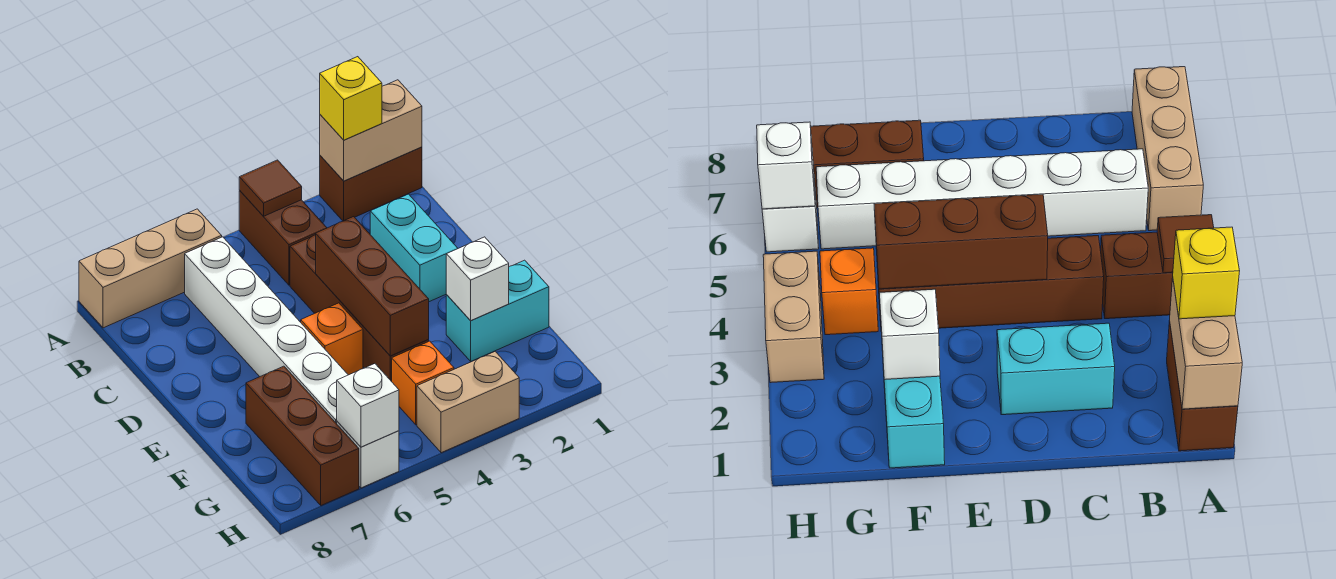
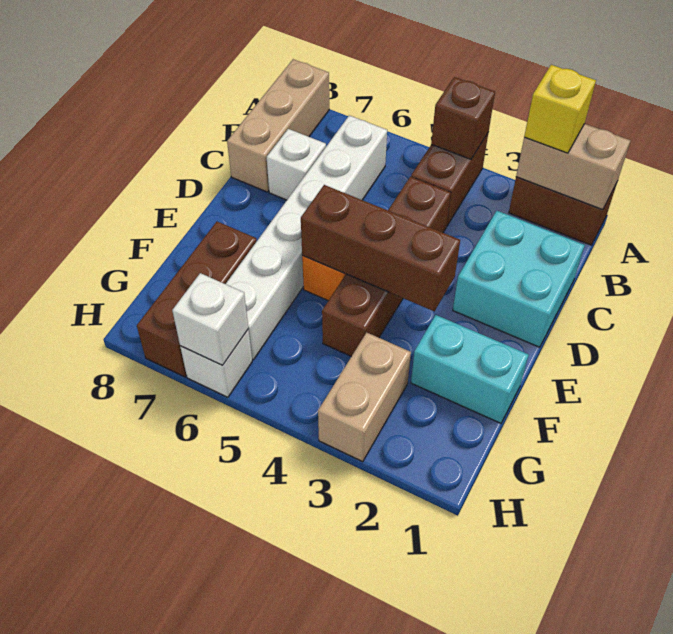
brown 1x1 tile [239,160,302,216] -> brown 1x1 brick [431,77,495,159]
tan 1x3 brick [79,209,222,328] -> tan 1x3 brick turned to [227,59,329,192]
cyan 1x2 brick [370,194,458,302] -> cyan 2x2 brick [453,211,585,347]
brown 1x3 brick [316,217,429,356] -> brown 1x3 brick turned to [301,185,460,311]
white 1x1 brick [446,237,509,321] -> white 1x1 brick moved to [267,129,326,200]
orange 1x1 brick [392,341,454,425] -> none
tan 1x2 brick [417,352,519,453] -> tan 1x2 brick turned to [318,333,411,462]

